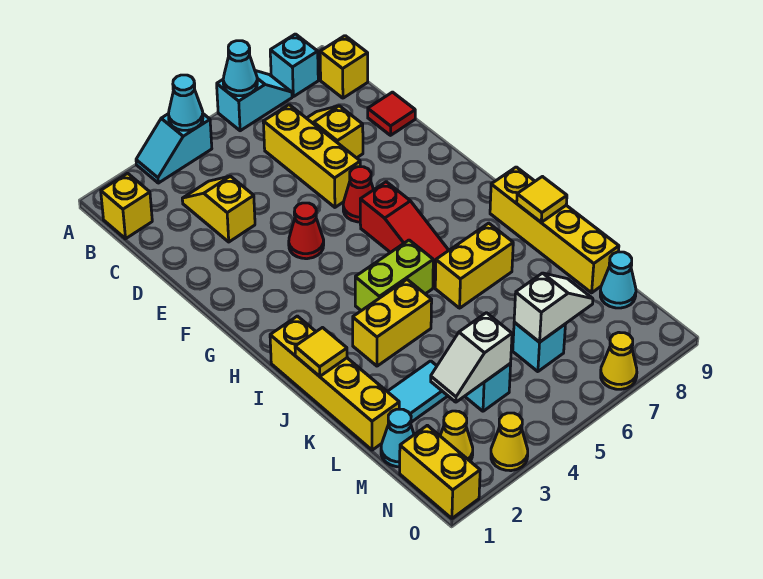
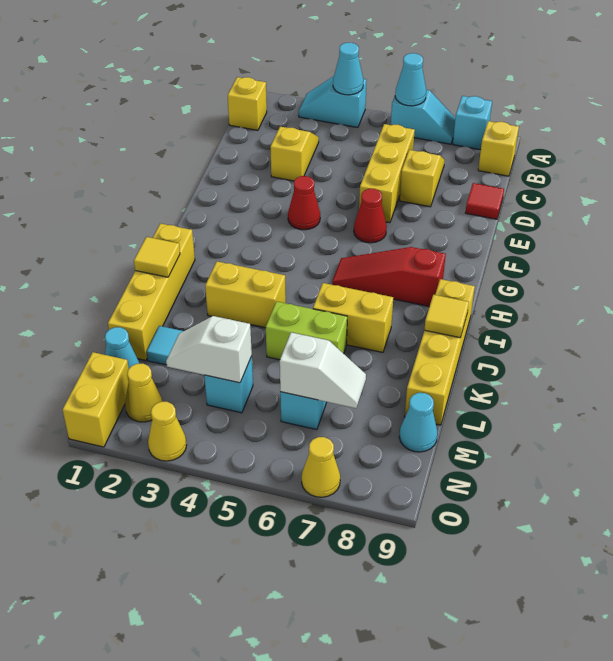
red 1x3 slope [360,182,449,288] -> red 1x3 slope turned to [332,247,446,306]
lime 1x2 brick [355,240,433,311] -> lime 1x2 brick moved to [266,301,347,360]

